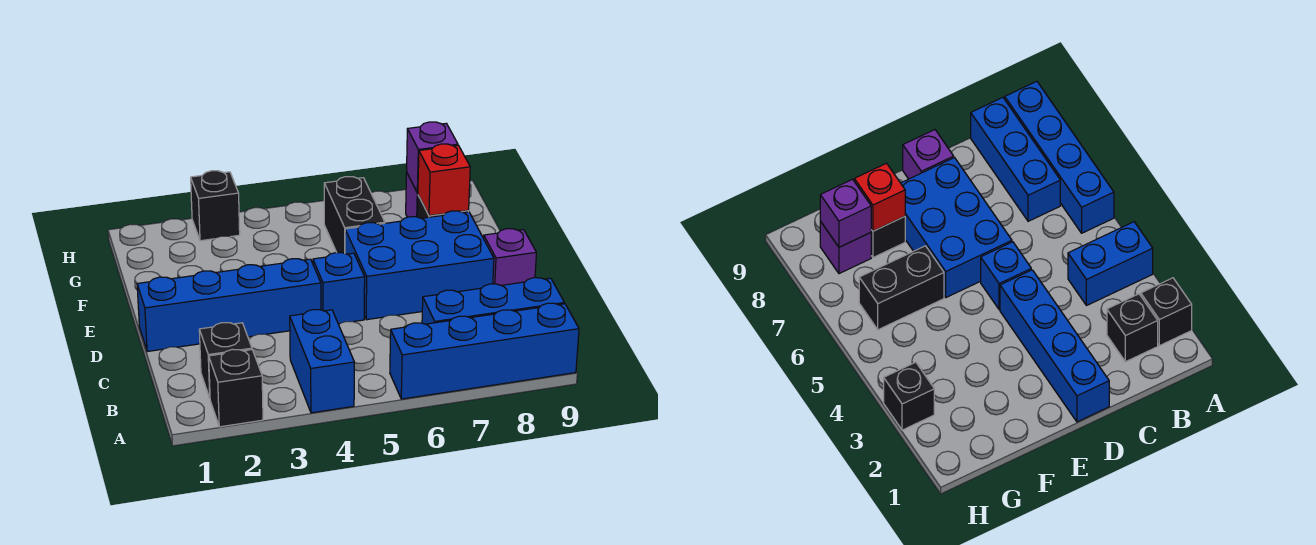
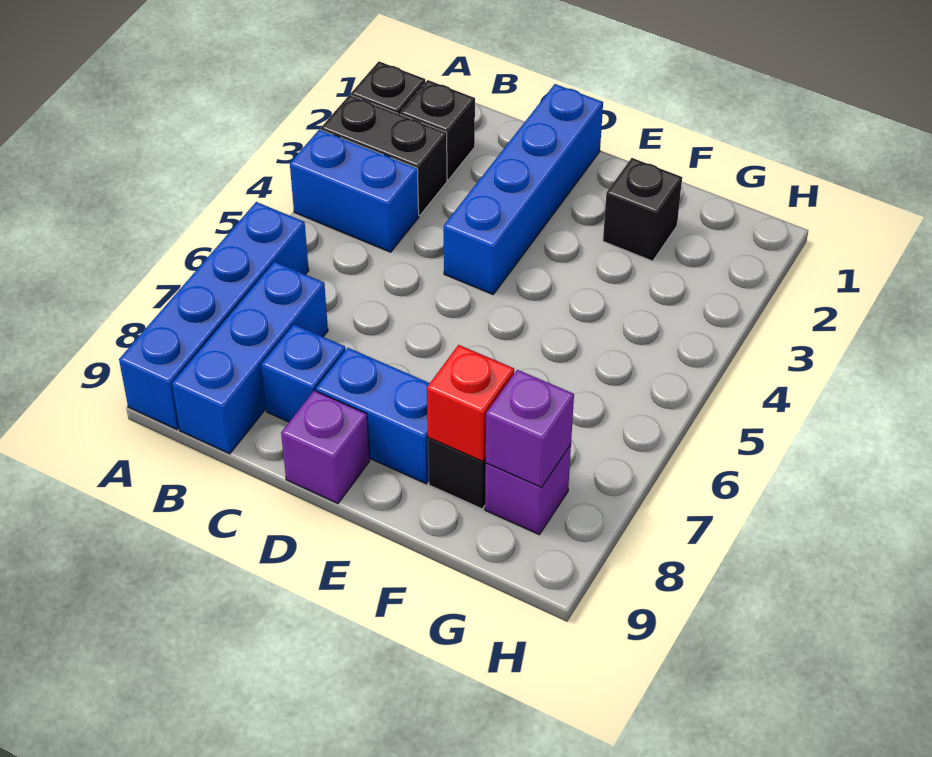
blue 1x1 brick [313,253,365,324] -> blue 1x1 brick moved to [261,325,345,422]
blue 2x3 brick [345,211,494,320] -> blue 1x2 brick [316,348,430,484]
black 1x2 brick [324,177,385,253] -> black 1x2 brick moved to [321,95,447,215]
black 1x1 brick [191,171,240,241] -> black 1x1 brick moved to [603,158,682,261]

